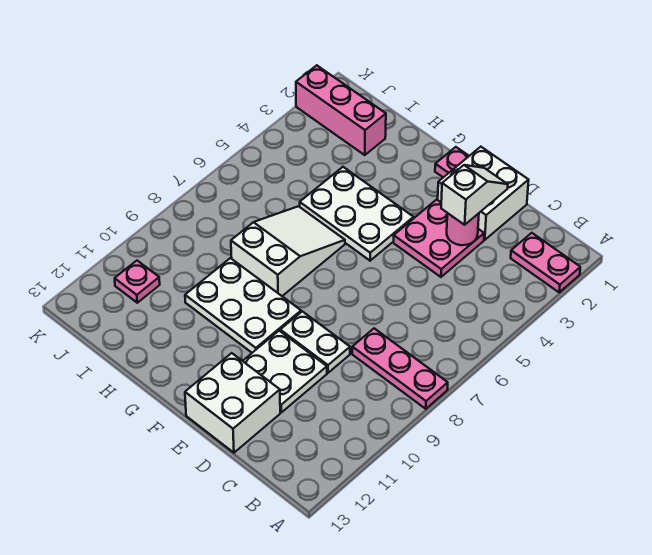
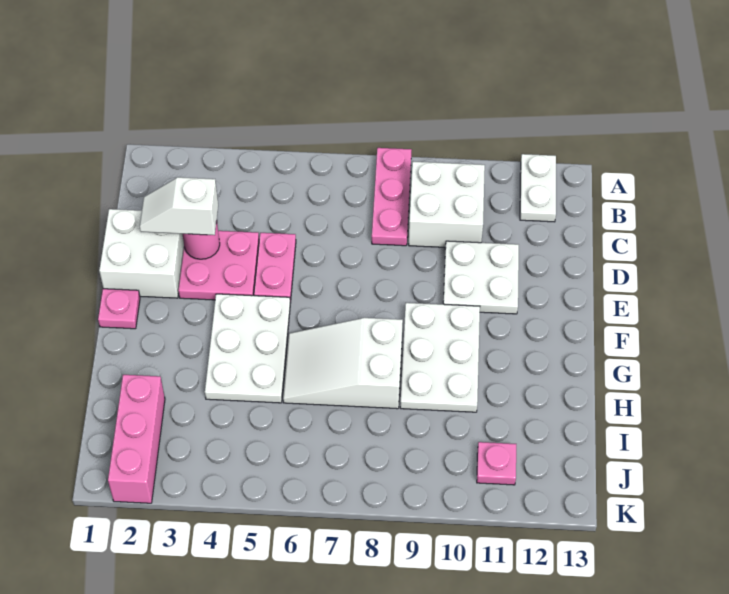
pink 1x2 plate [511,233,580,292] -> pink 1x2 plate moved to [254,233,296,303]
white 1x2 plate [280,311,350,373] -> white 1x2 plate moved to [520,154,556,222]
white 2x2 brick [185,353,280,453] -> white 2x2 brick moved to [409,161,485,248]

